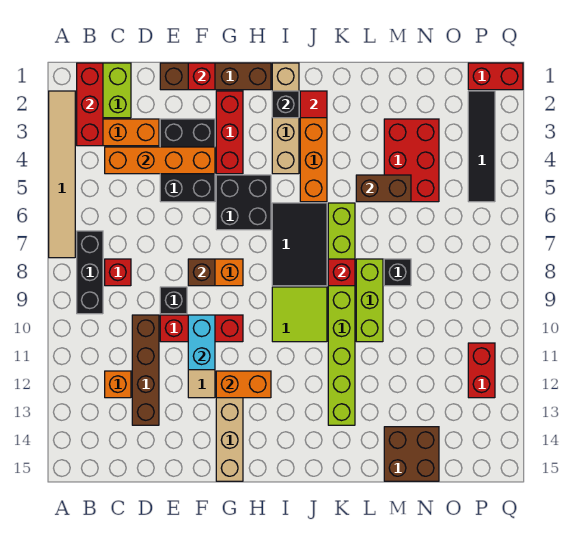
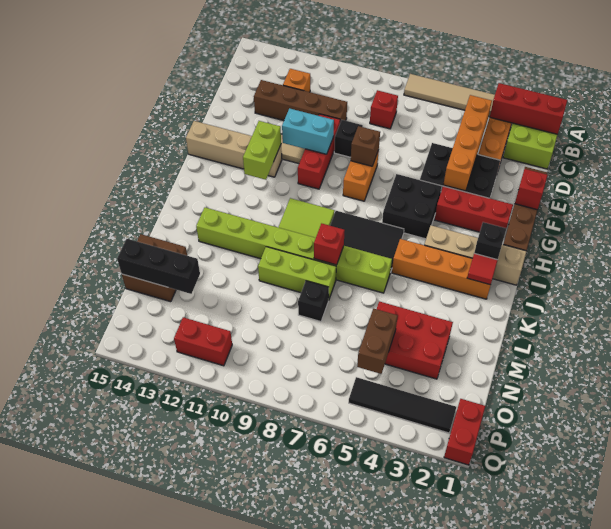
black 1x3 brick [77,231,103,314] -> black 1x3 brick moved to [117,239,200,294]
orange 1x2 brick [216,371,271,398] -> lime 1x2 brick [243,121,281,180]
brown 1x2 brick [356,175,411,202] -> brown 1x2 brick moved to [357,309,398,374]

